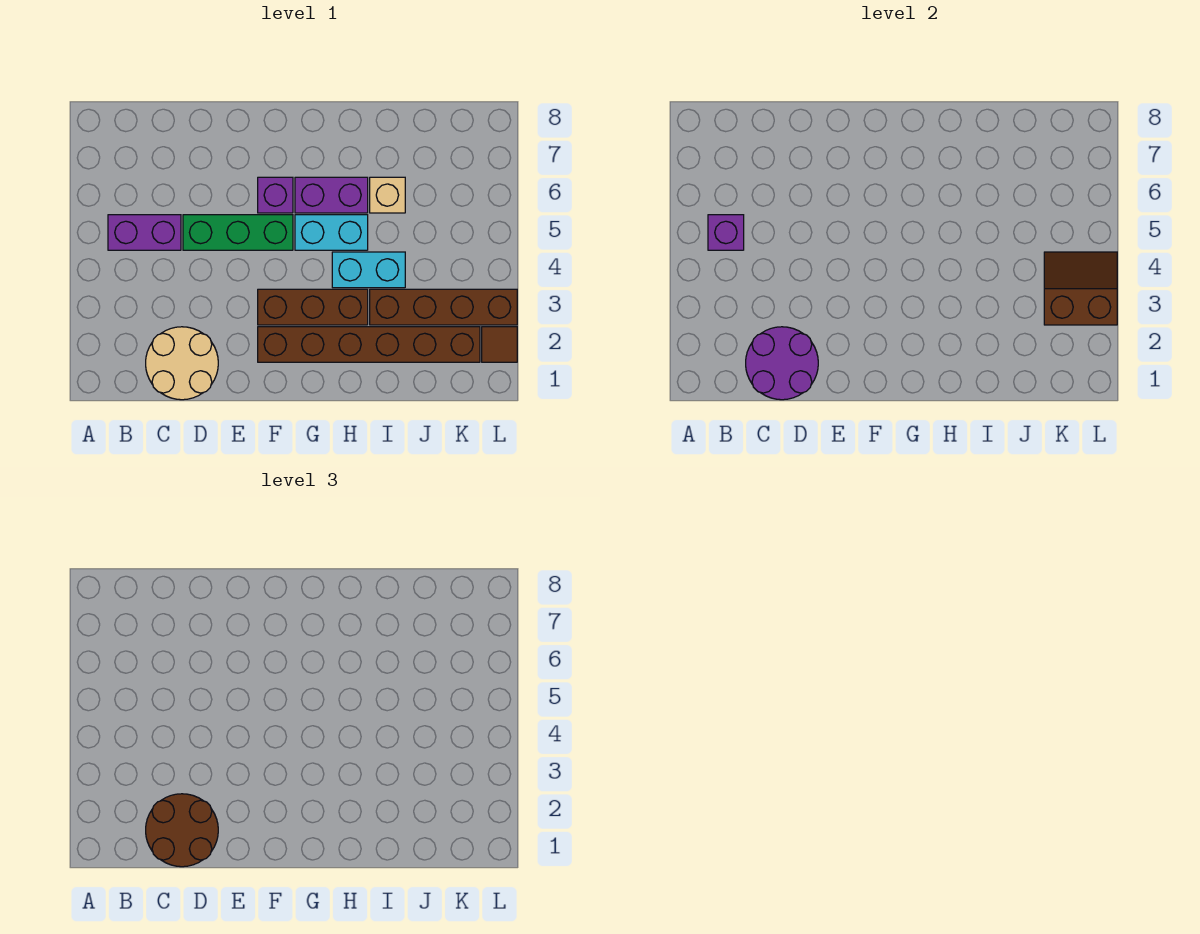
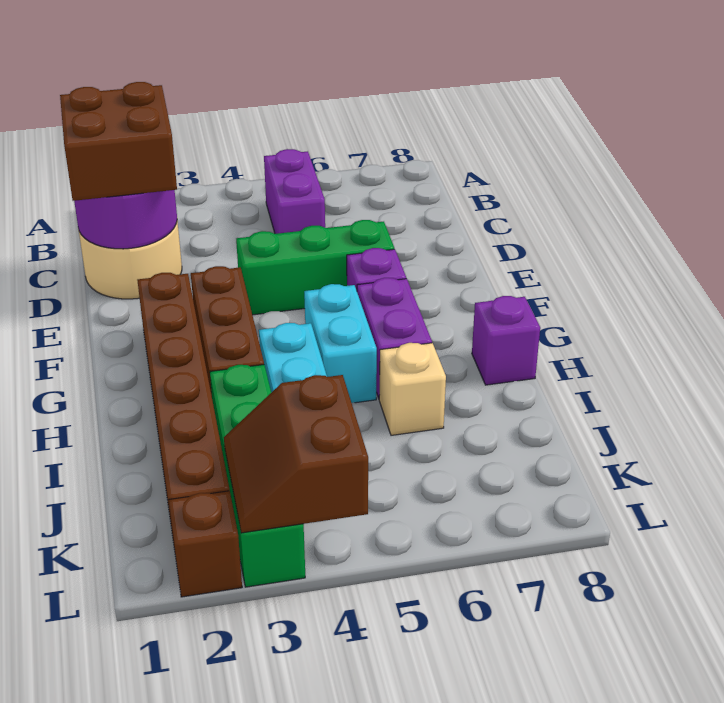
purple 1x1 brick [708,215,744,250] -> purple 1x1 brick moved to [472,296,540,385]
brown 2x2 round brick [146,794,218,867] -> brown 2x2 brick [60,82,177,201]
green 1x3 brick [183,215,293,250] -> green 1x3 brick turned to [236,220,394,315]
brown 1x4 brick [370,289,517,325] -> green 1x4 brick [210,365,305,587]
brown 2x2 slope [1044,252,1117,325] -> brown 2x2 slope turned to [224,375,368,533]
brown 1x1 tile [482,327,517,362] -> brown 1x1 brick [169,491,242,597]

